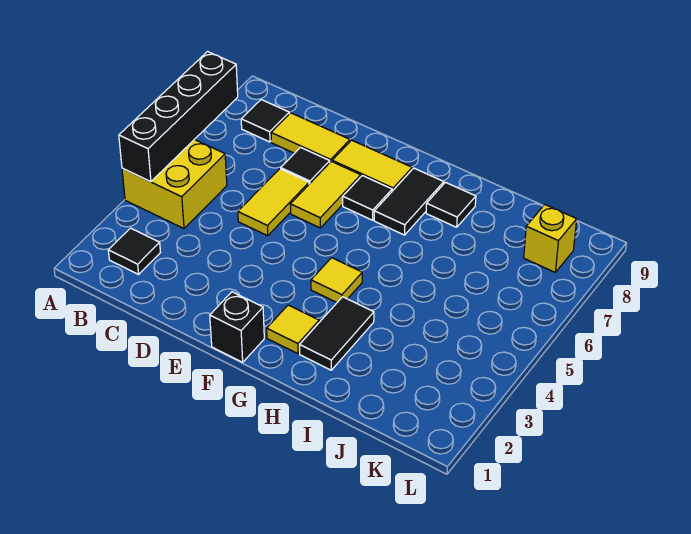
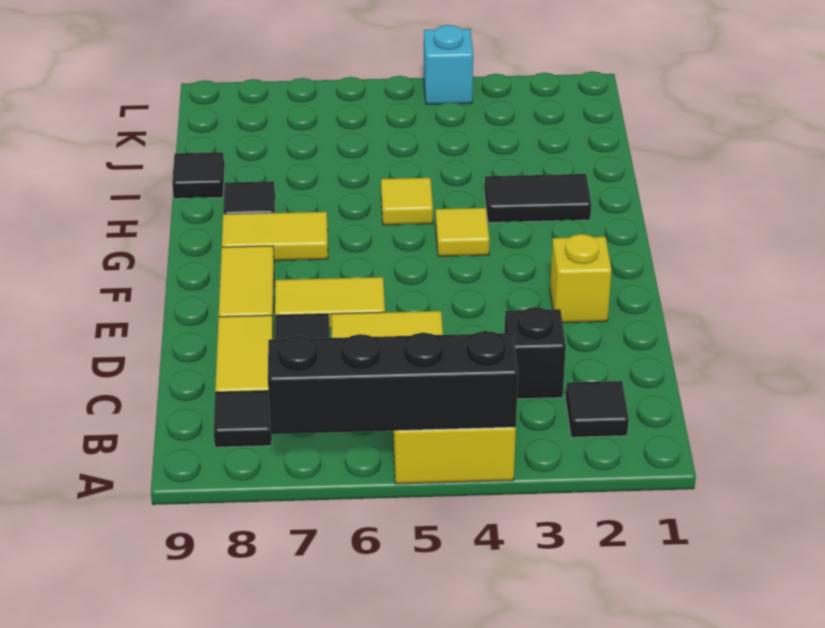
black 1x1 brick [210,292,264,362] -> black 1x1 brick moved to [505,307,566,399]
black 1x1 tile [343,176,392,220] -> black 1x1 tile moved to [172,152,224,199]
yellow 1x1 tile [267,305,319,354] -> yellow 1x1 tile moved to [381,178,433,225]
black 1x2 tile [374,168,444,235] -> yellow 1x2 tile [222,212,328,261]
yellow 1x1 brick [524,205,577,272] -> yellow 1x1 brick moved to [550,234,612,323]
none -> cyan 1x1 brick [424,25,473,104]

